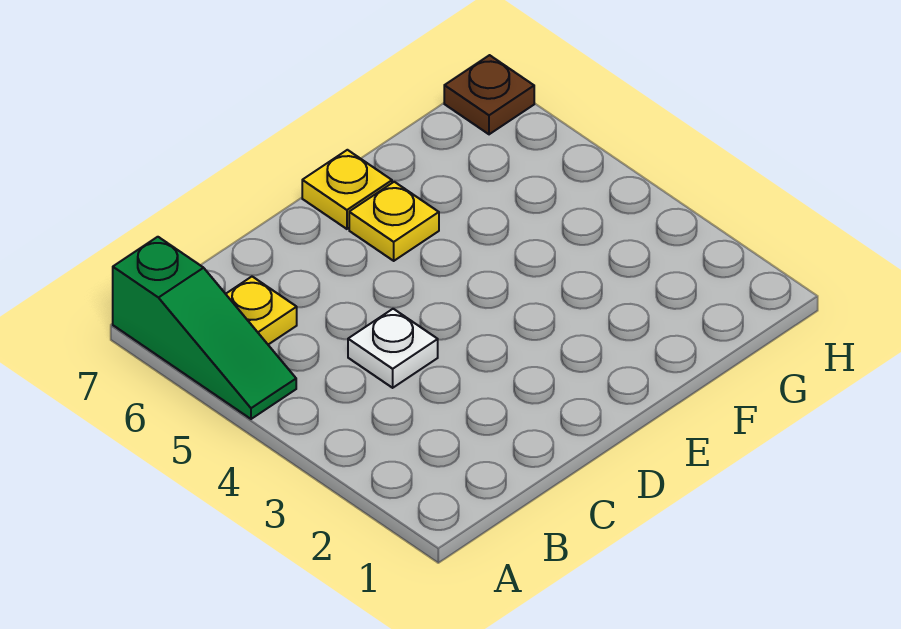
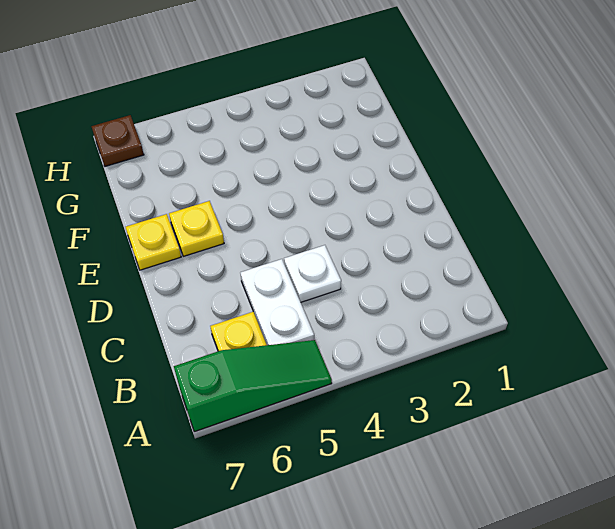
none -> white 1x2 plate [240,259,314,345]

